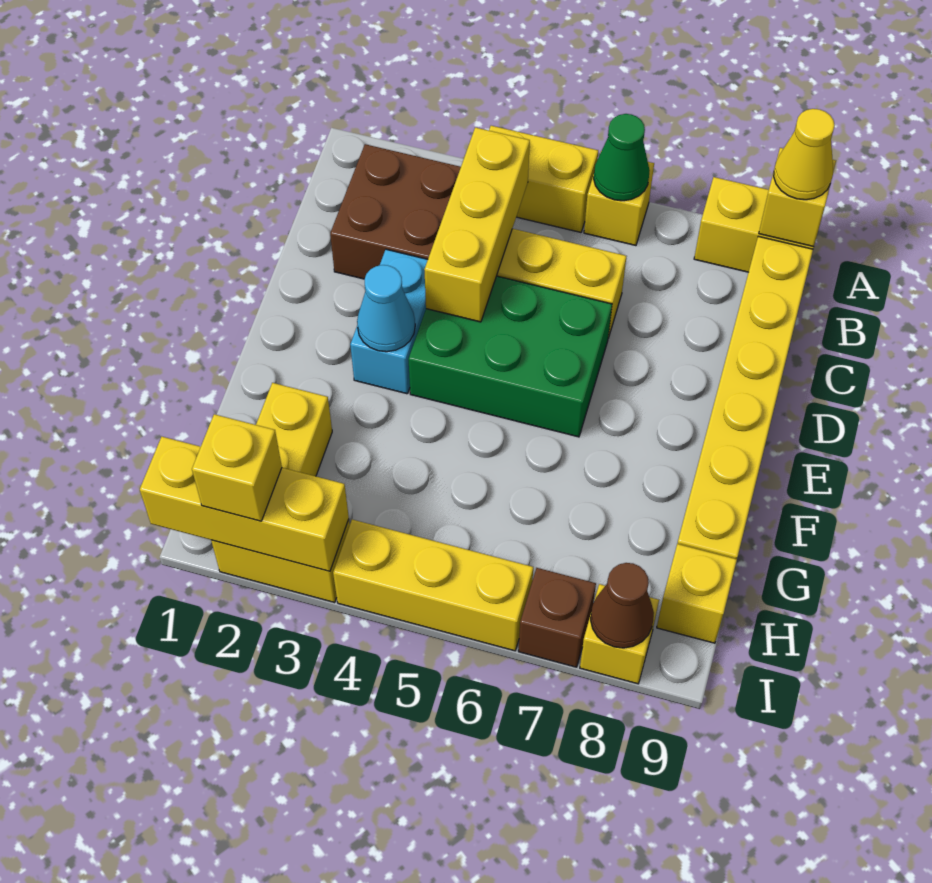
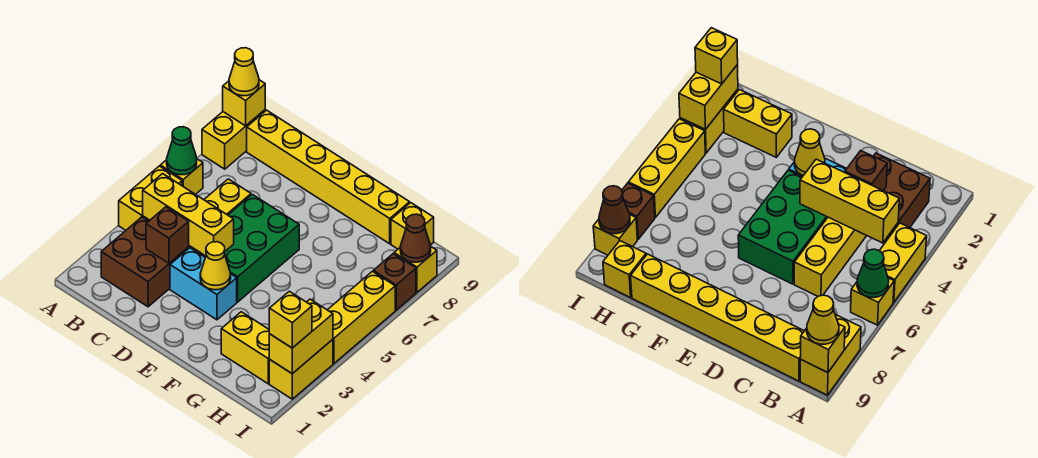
none -> brown 1x1 brick [146,207,189,263]
cyan 1x1 cone [357,265,415,352] -> yellow 1x1 cone [200,242,231,290]
yellow 1x3 brick [140,437,349,571] -> yellow 1x2 brick [269,299,333,374]

